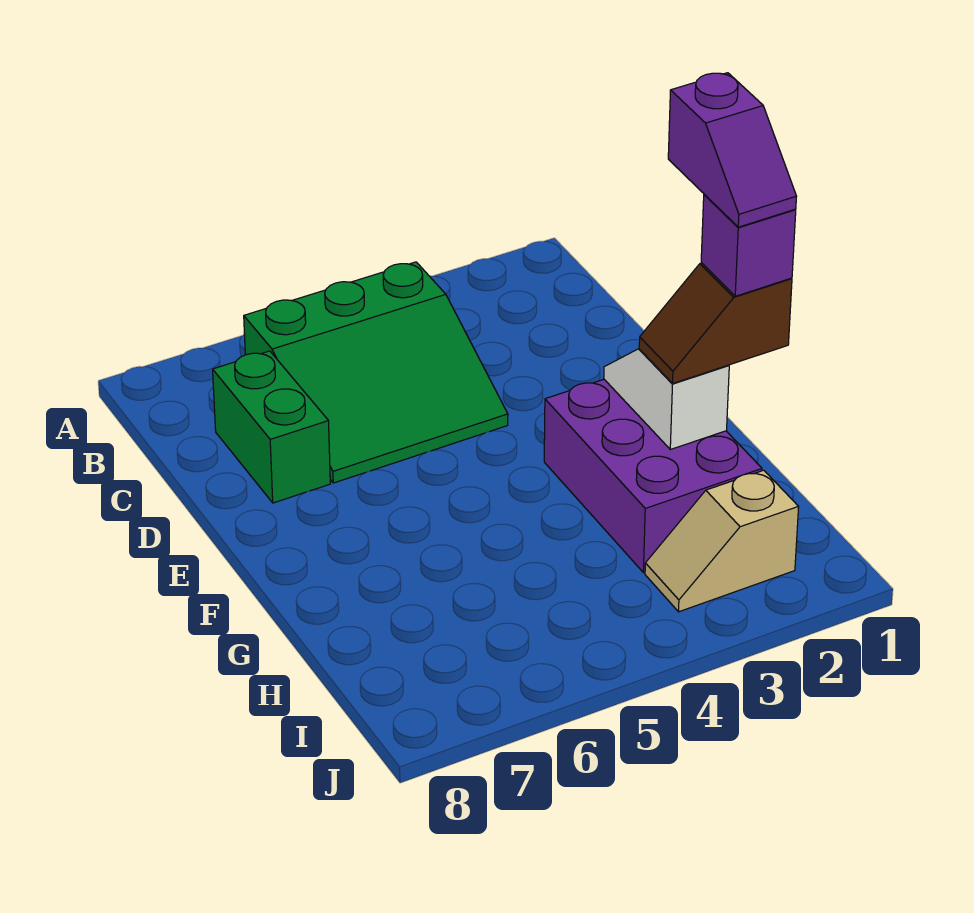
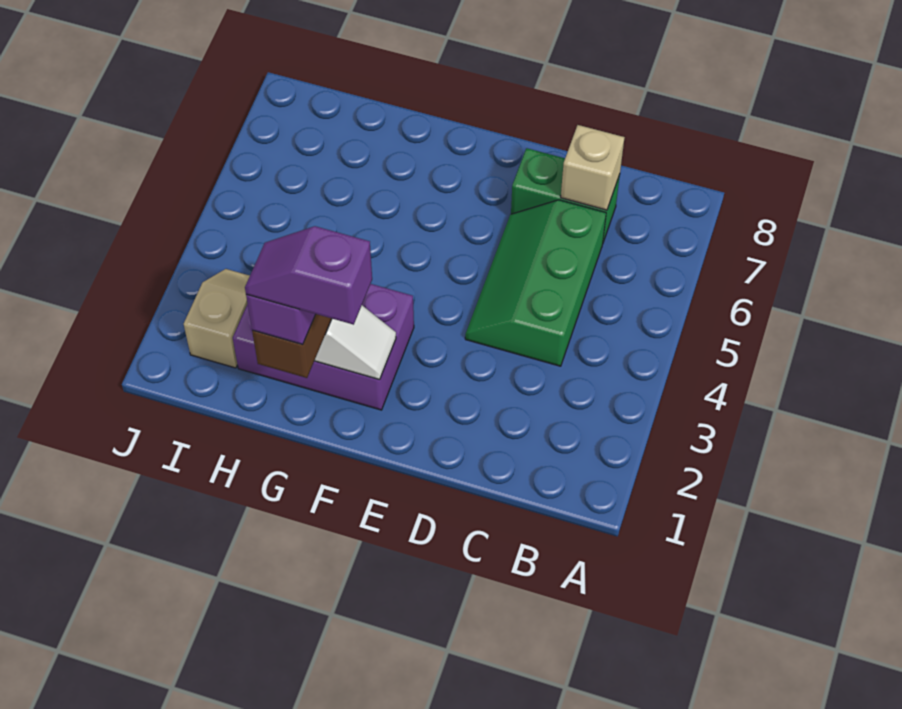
green 3x3 slope [244,262,508,483] -> green 2x3 slope [465,200,606,366]
none -> tan 1x1 brick [561,125,625,210]

